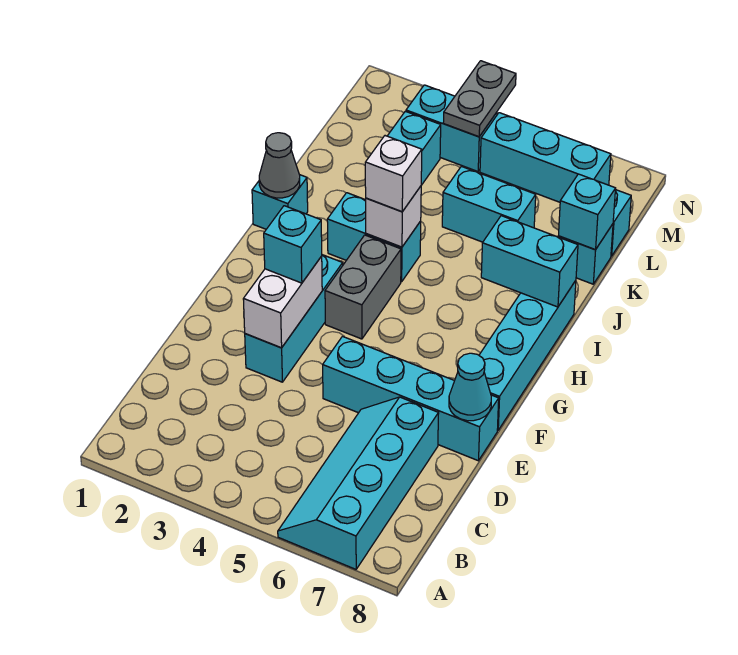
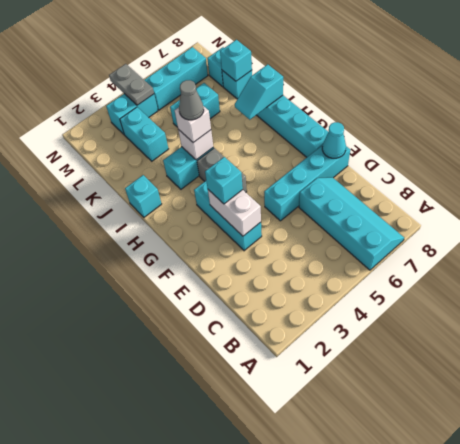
cyan 2x4 slope [278,397,439,569] -> cyan 2x4 slope turned to [299,177,404,270]
grey 1x1 cone [259,133,300,198] -> grey 1x1 cone moved to [179,80,204,120]
cyan 1x2 brick [481,216,578,307] -> cyan 1x2 slope [235,64,283,120]

